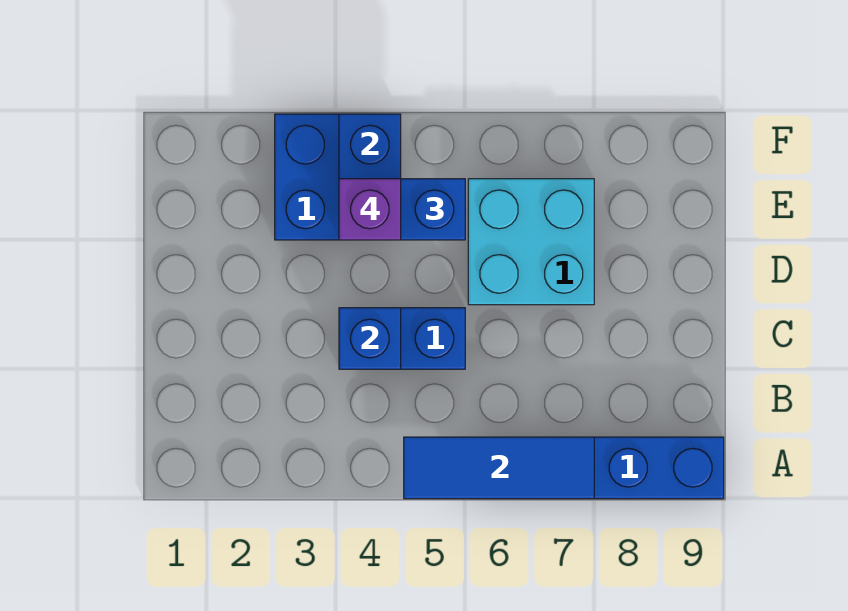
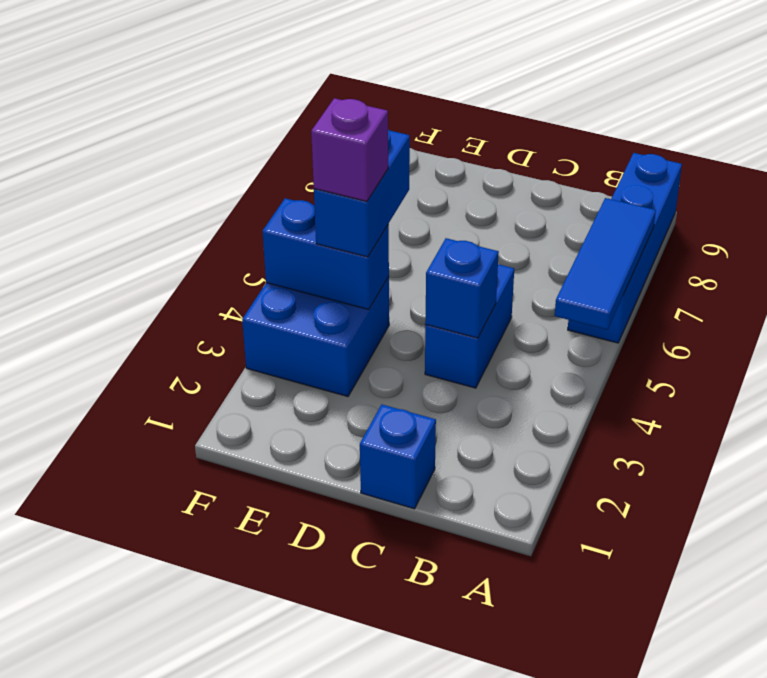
none -> blue 1x1 brick [360,405,436,509]
cyan 2x2 brick [468,179,594,305] -> none

